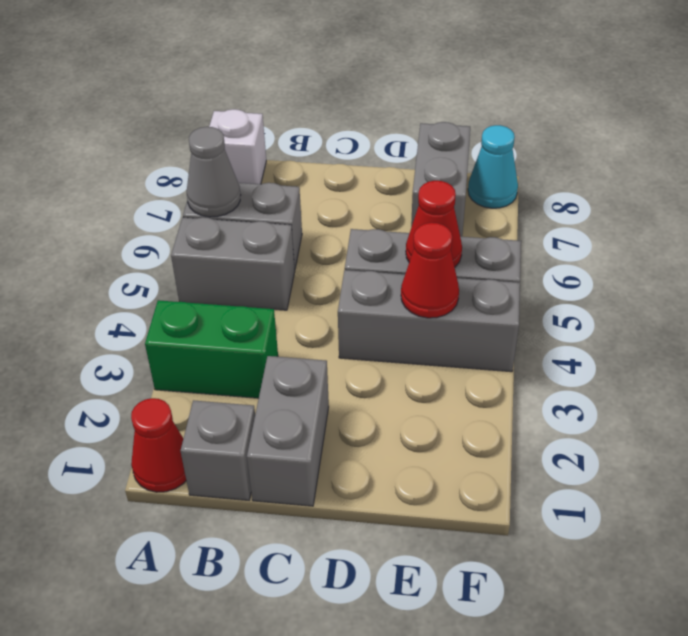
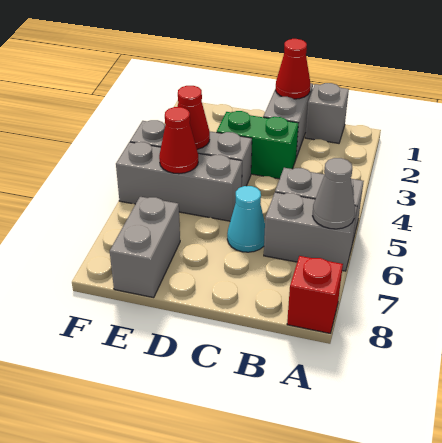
red 1x1 cone [131,398,186,492] -> red 1x1 cone moved to [276,39,310,99]
green 1x2 brick [145,300,278,398] -> green 1x2 brick moved to [217,111,298,179]
white 1x1 brick [209,109,266,184] -> red 1x1 brick [287,256,343,333]
cyan 1x1 cone [468,125,518,208] -> cyan 1x1 cone moved to [227,186,265,252]

